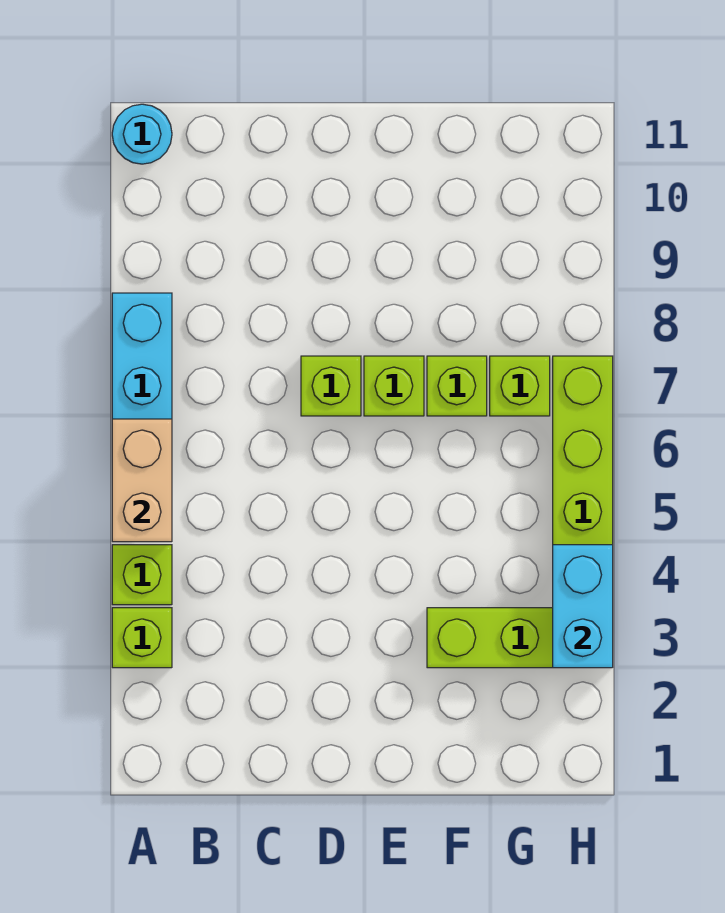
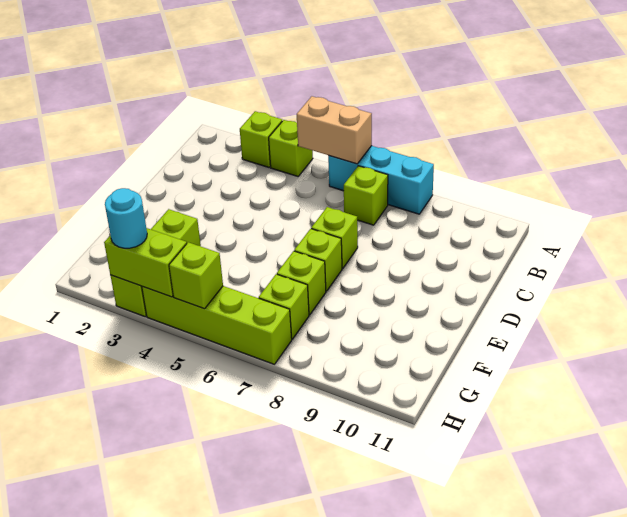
cyan 1x1 round brick [112,104,172,164] -> cyan 1x1 round brick moved to [105,188,147,248]
none -> lime 1x1 brick [344,166,388,225]
cyan 1x2 brick [553,545,613,668] -> lime 1x2 brick [104,228,187,297]
none -> lime 1x1 brick [169,242,223,309]

